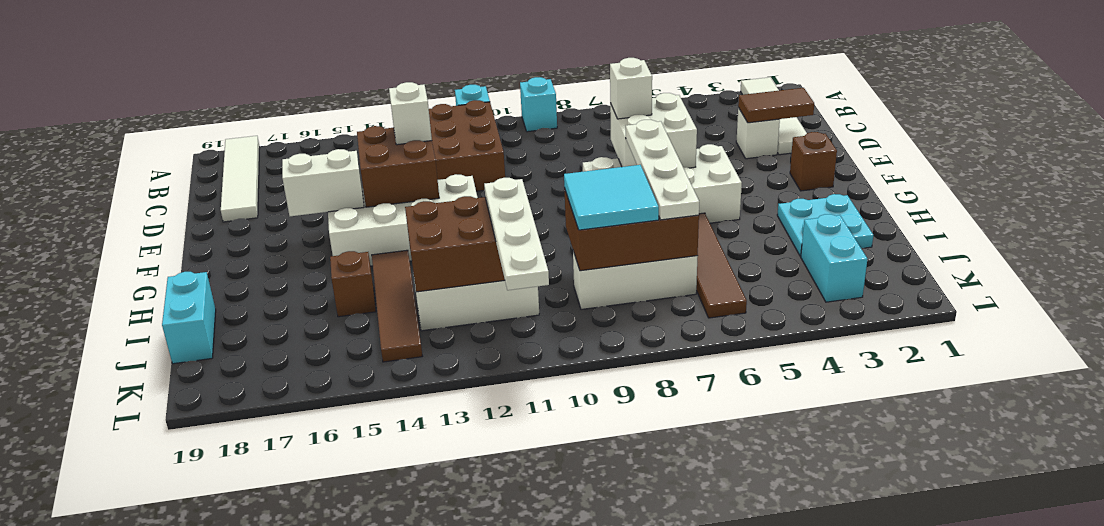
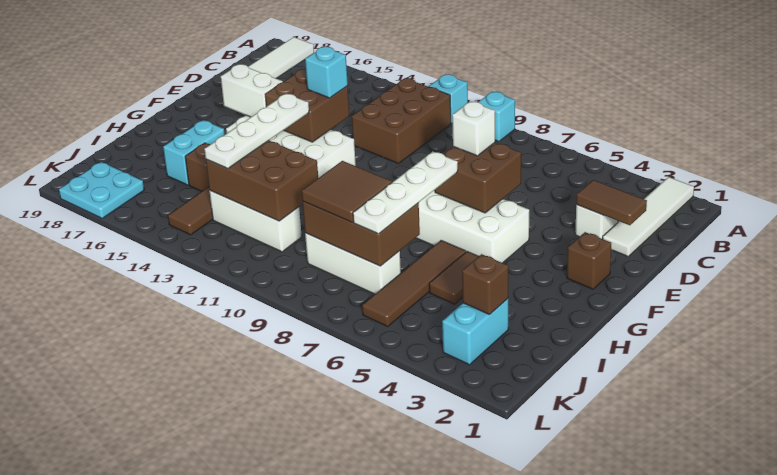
white 2x2 brick [610,93,697,168] -> brown 2x2 brick [435,143,521,213]
white 1x1 brick [389,82,432,145] -> cyan 1x1 brick [305,47,348,98]
cyan 2x2 plate [777,194,873,256] -> cyan 2x2 plate moved to [59,162,144,218]
none -> brown 1x2 tile [429,251,479,304]
cyan 2x2 tile [564,165,659,230] -> brown 2x2 tile [302,161,392,222]
white 1x4 plate [484,178,549,290] -> white 1x4 plate moved to [204,94,309,169]
cyan 1x2 brick [162,272,216,364] -> cyan 1x2 brick moved to [163,120,225,185]
none -> brown 1x1 brick [462,254,508,315]

